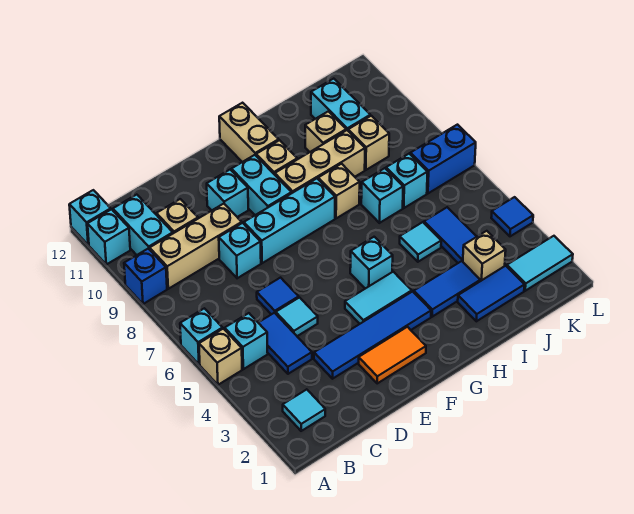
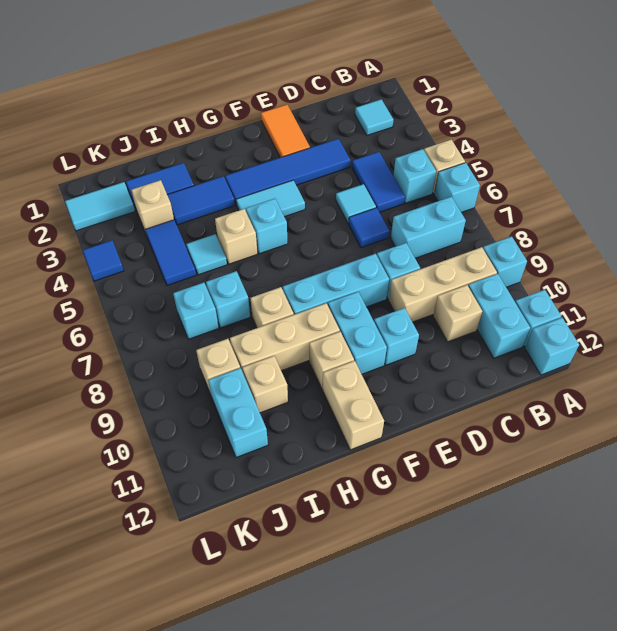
blue 1x1 brick [124,249,167,304] -> cyan 1x1 brick [483,236,527,287]
none -> cyan 1x2 brick [391,197,466,258]
orange 1x2 tile [359,327,426,383] -> orange 1x2 tile turned to [261,105,310,158]
none -> tan 1x1 brick [215,209,257,264]
blue 1x2 brick [410,125,476,193] -> none

